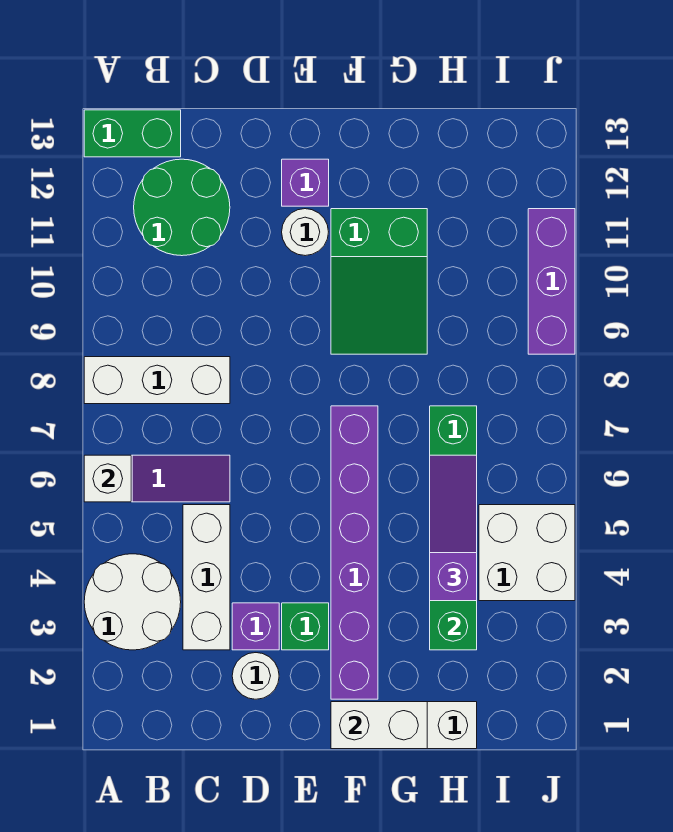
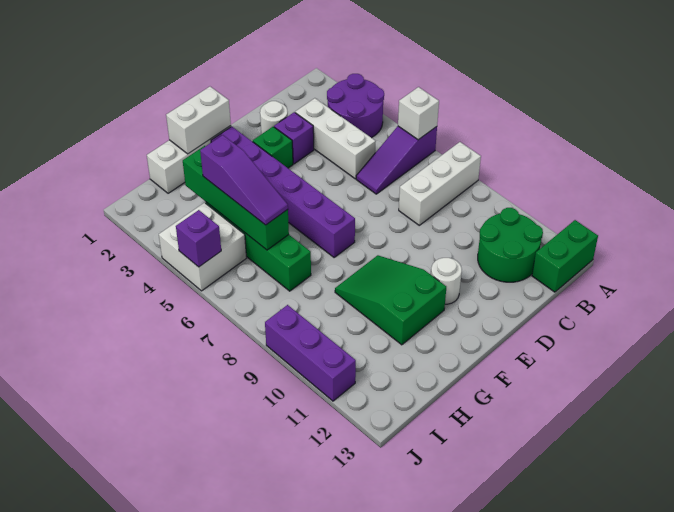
white 2x2 round brick [84,554,181,650] -> purple 2x2 round brick [327,74,384,138]
purple 1x1 brick [282,159,329,206] -> purple 1x1 brick moved to [176,210,221,267]

